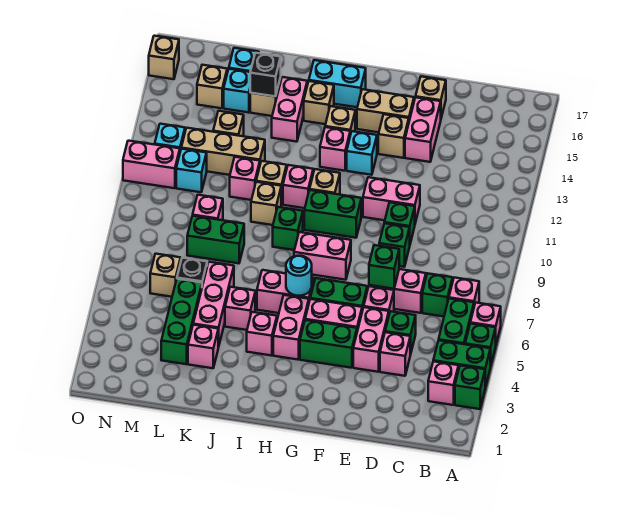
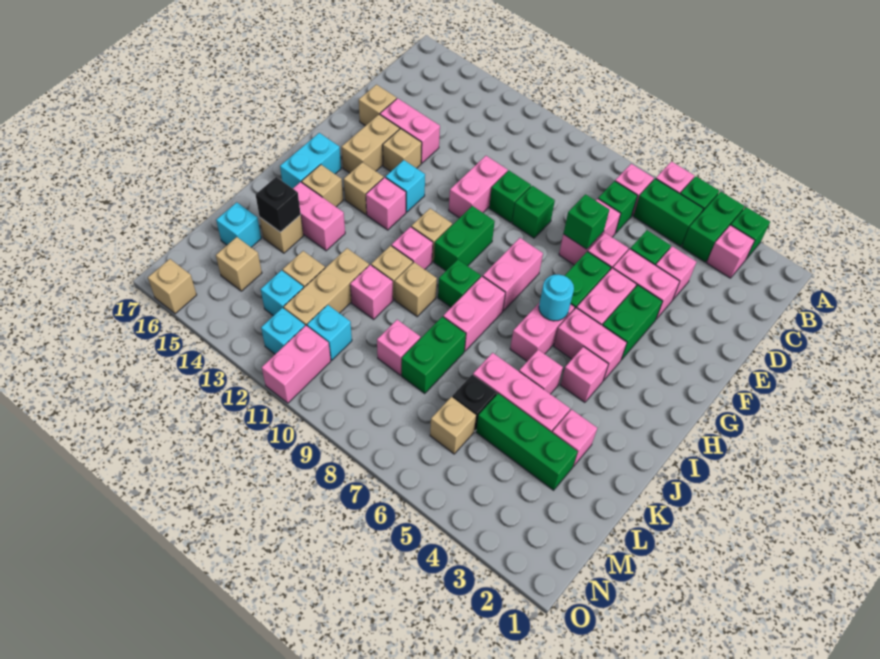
none -> pink 1x2 brick [443,276,505,351]
cyan 1x1 brick [224,69,250,113] -> cyan 1x1 brick moved to [261,270,304,316]

